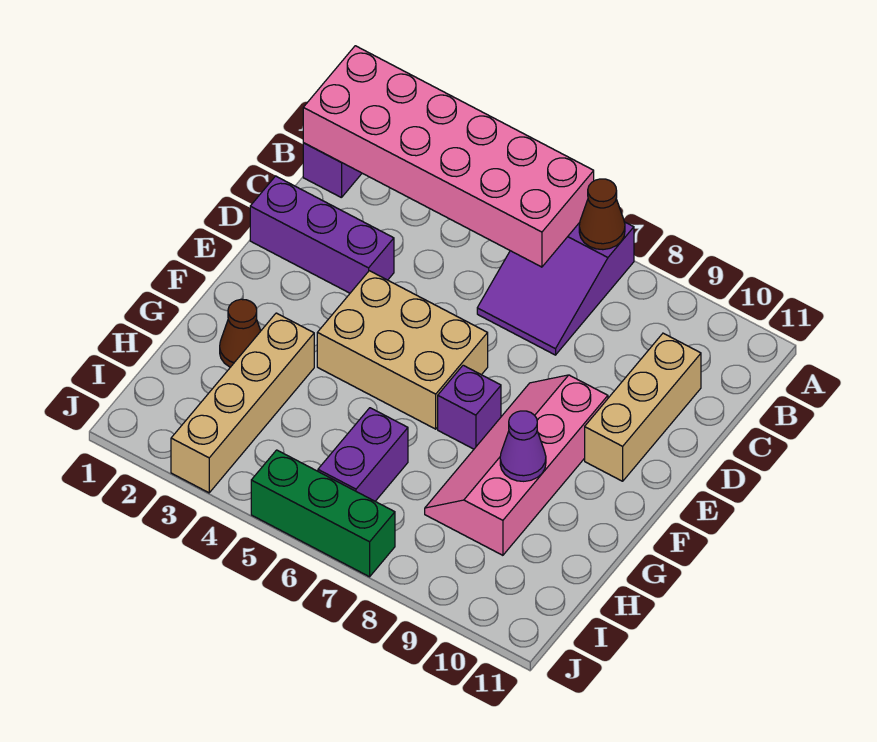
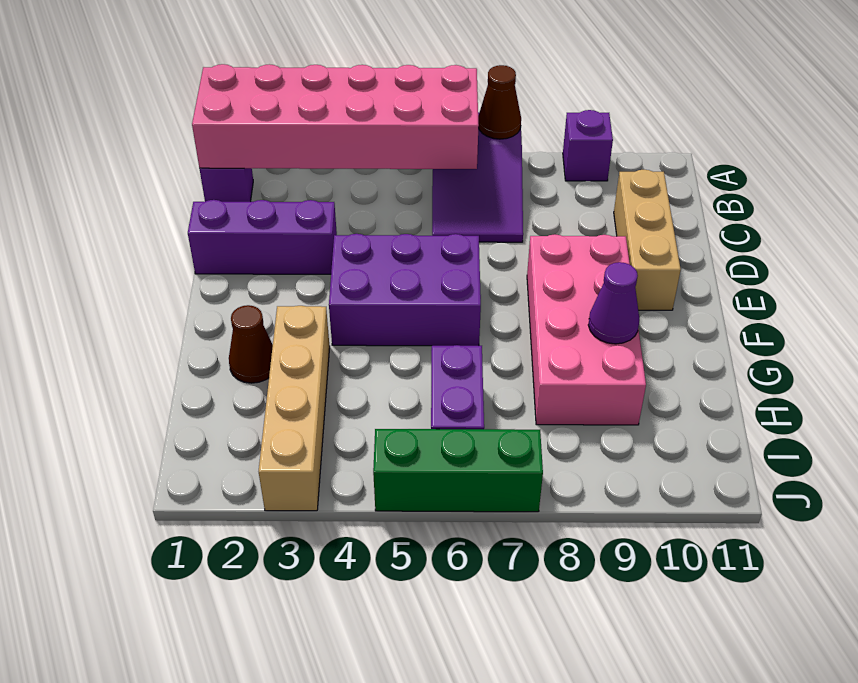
tan 2x3 brick [317,271,488,429] -> purple 2x3 brick [329,234,481,346]
pink 2x4 slope [425,375,608,555] -> pink 2x4 brick [527,234,646,425]
purple 1x1 brick [438,365,501,449] -> purple 1x1 brick moved to [563,110,613,181]

